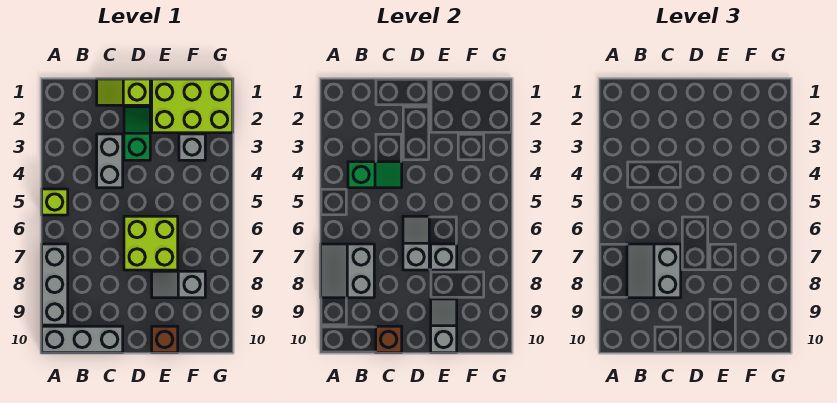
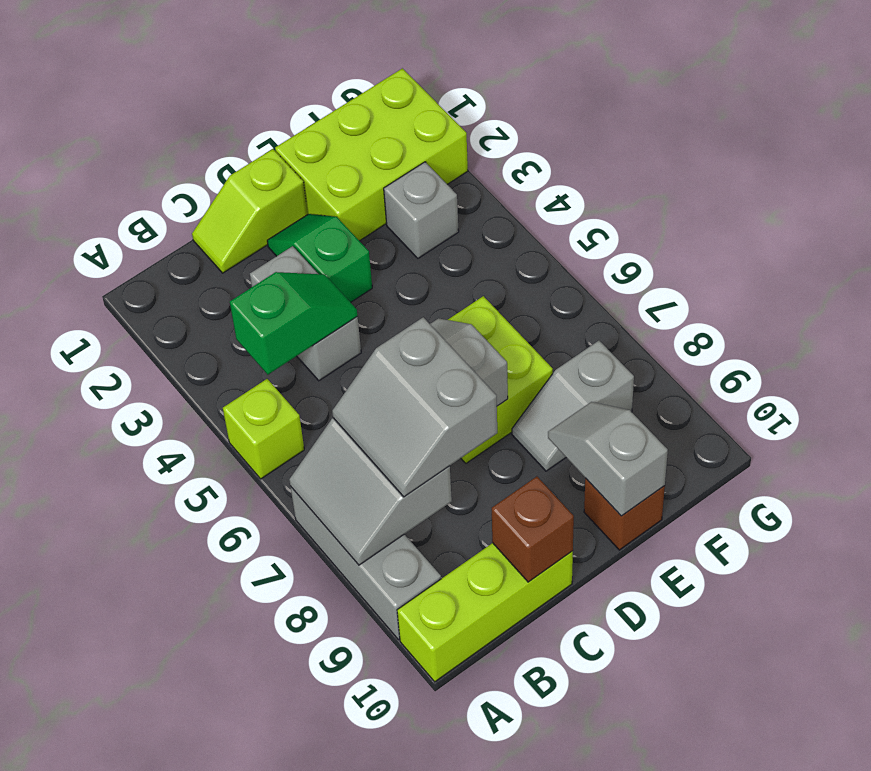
grey 1x3 brick [42,326,123,353] -> lime 1x3 brick [397,543,573,682]
grey 1x1 brick [431,244,457,270] -> none

